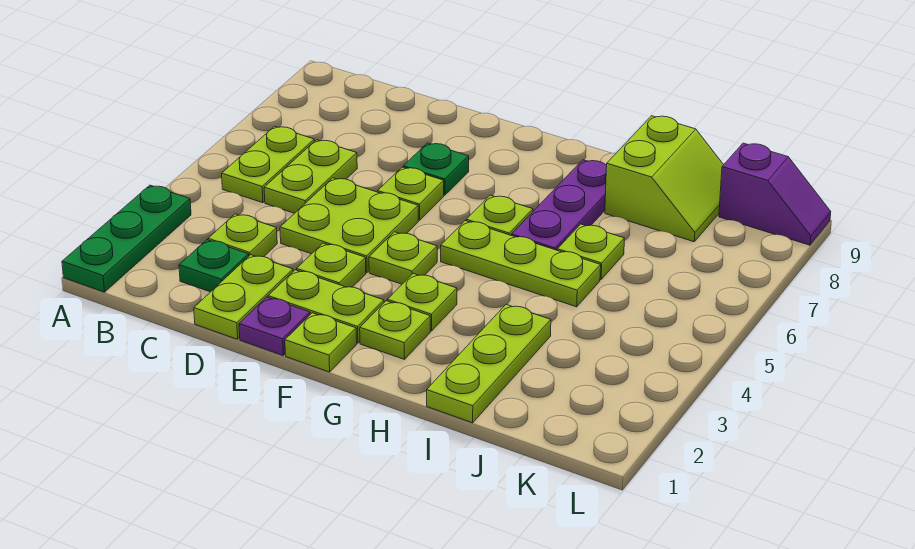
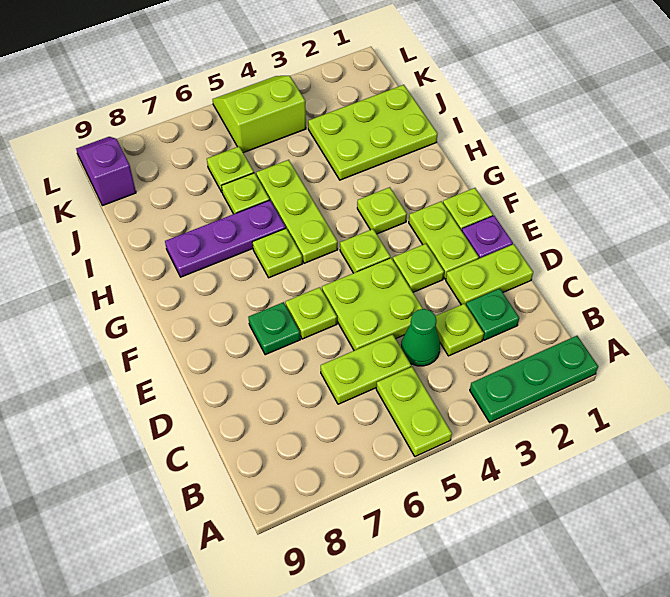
lime 1x2 plate [222,126,314,203] -> lime 1x2 plate turned to [376,367,452,456]
none -> green 1x1 cone [401,309,440,366]
lime 1x1 plate [360,301,430,359] -> lime 1x1 plate moved to [207,147,254,192]
lime 1x3 plate [427,305,551,423] -> lime 2x3 plate [308,85,437,180]
lime 2x2 slope [605,116,723,242] -> lime 2x2 slope moved to [213,76,306,153]

